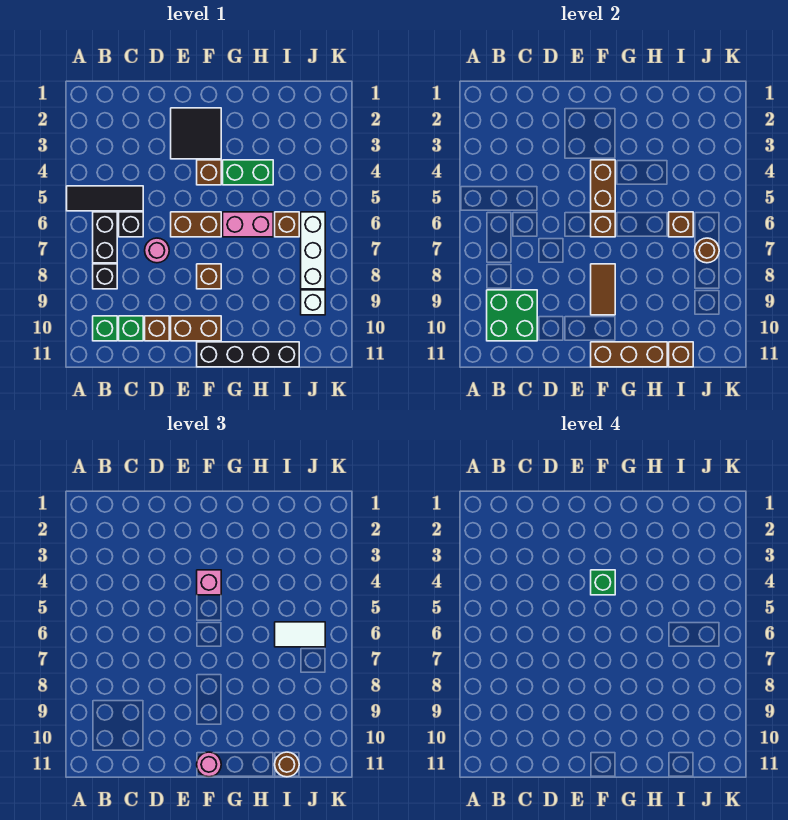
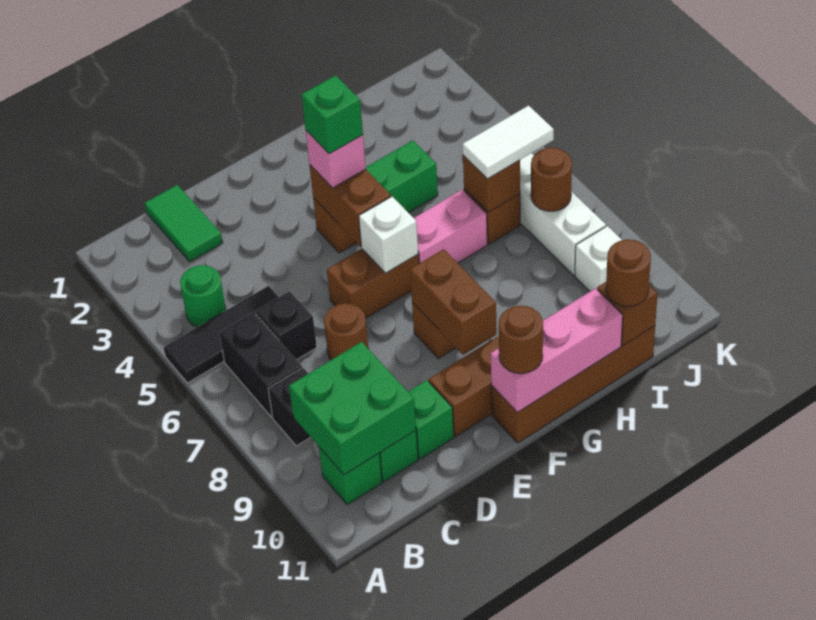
none -> green 1x1 round brick [180,265,226,327]
none -> green 1x2 tile [145,185,223,262]
pink 1x1 round brick [145,238,169,263] -> brown 1x1 round brick [324,303,368,360]
brown 1x1 brick [145,316,169,341] -> green 1x1 brick [408,380,454,459]
black 2x2 tile [171,108,221,159] -> none
brown 1x1 brick [591,212,615,237] -> white 1x1 brick [359,197,418,273]
brown 1x2 tile [591,264,615,315] -> brown 1x2 brick [410,249,497,355]
black 1x4 brick [197,342,299,367] -> brown 1x4 brick [491,326,655,443]
brown 1x3 brick [591,342,667,367] -> pink 1x3 brick [491,288,623,412]
pink 1x1 round brick [197,752,221,777] -> brown 1x1 round brick [499,306,543,374]

